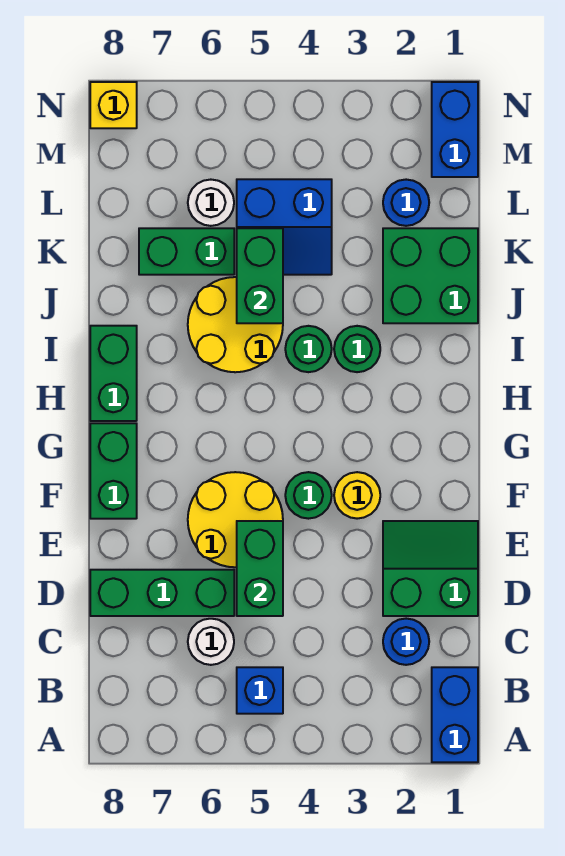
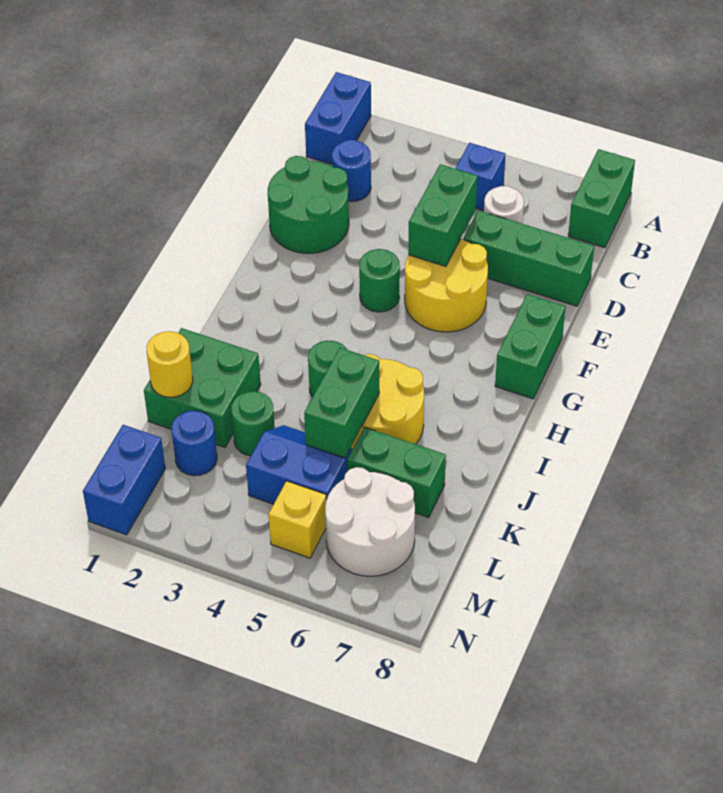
green 2x2 slope [383,521,478,616] -> green 2x2 round brick [268,156,349,253]
yellow 1x1 round brick [334,472,380,519] -> yellow 1x1 round brick moved to [147,331,193,397]
green 1x2 brick [90,326,137,421] -> green 1x2 brick moved to [568,149,635,248]
green 1x1 round brick [334,326,380,372] -> green 1x1 round brick moved to [231,391,275,456]
white 1x1 round brick [188,180,234,226] -> white 2x2 round brick [325,467,415,576]
yellow 1x1 brick [90,82,137,128] -> yellow 1x1 brick moved to [269,481,327,558]

